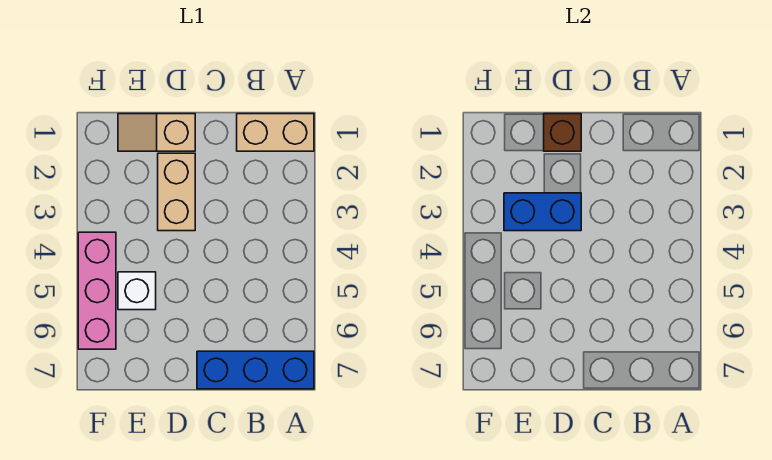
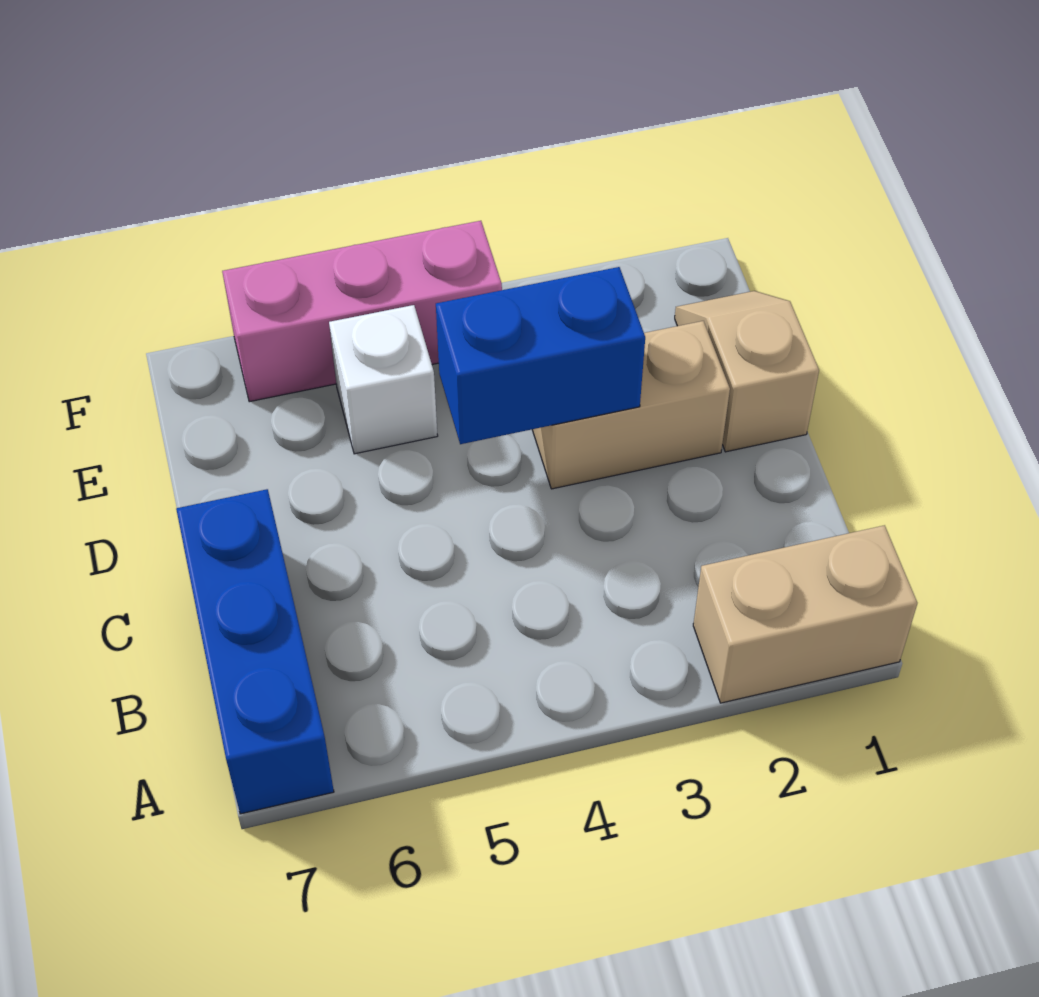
tan 1x2 brick [237,114,314,151] -> tan 1x2 brick turned to [693,525,917,703]
brown 1x1 brick [544,114,581,151] -> none
blue 1x2 brick [504,193,581,231] -> blue 1x2 brick turned to [436,267,645,444]

